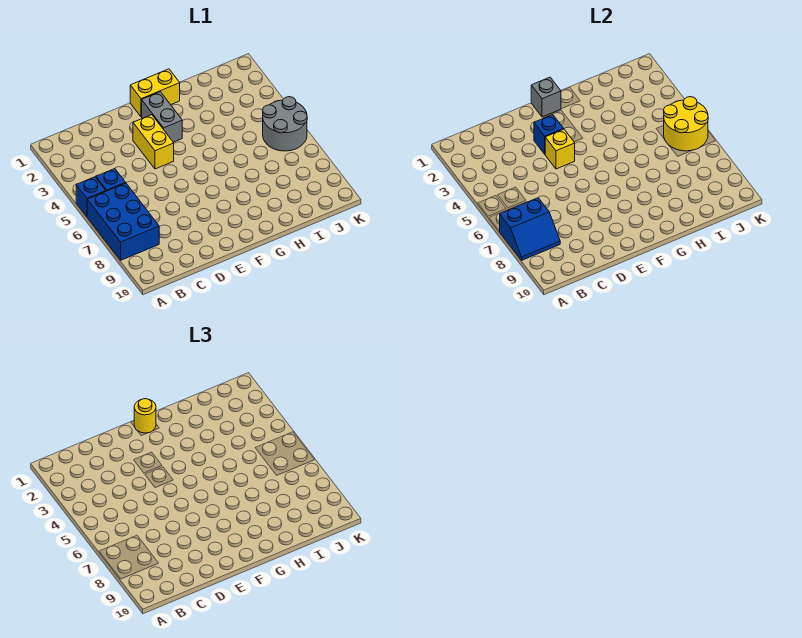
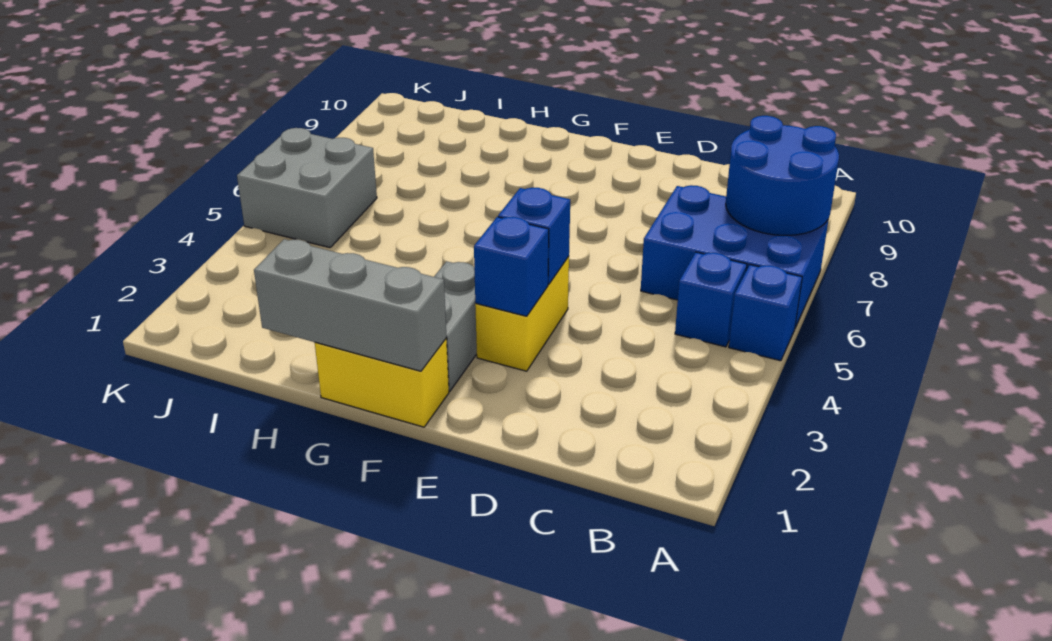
blue 2x3 brick [87,183,159,260] -> blue 2x3 brick turned to [641,185,829,328]
blue 2x2 slope [500,198,560,260] -> blue 2x2 round brick [726,116,839,235]
yellow 1x1 brick [545,129,575,169] -> blue 1x1 brick [498,188,570,284]
grey 1x1 brick [531,77,561,117] -> grey 1x3 brick [254,239,446,371]
yellow 1x1 round brick [134,399,156,433] -> none
grey 2x2 round brick [263,97,307,151] -> grey 2x2 brick [237,128,377,248]
yellow 2x2 round brick [664,97,708,151] -> none

